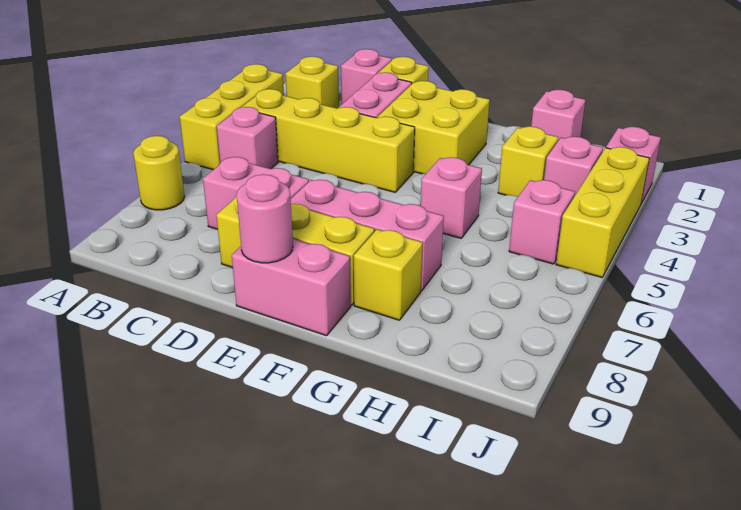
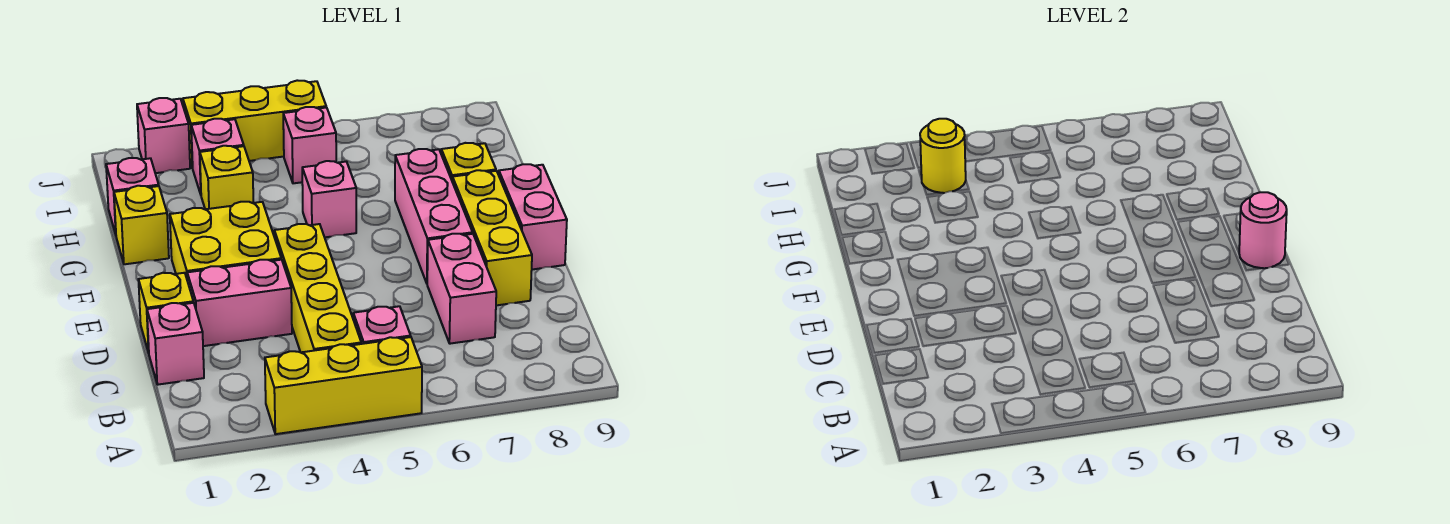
yellow 1x1 round brick [133,136,185,210] -> yellow 1x1 round brick moved to [920,119,966,193]
yellow 1x1 brick [285,56,339,108] -> yellow 1x1 brick moved to [114,186,169,264]

